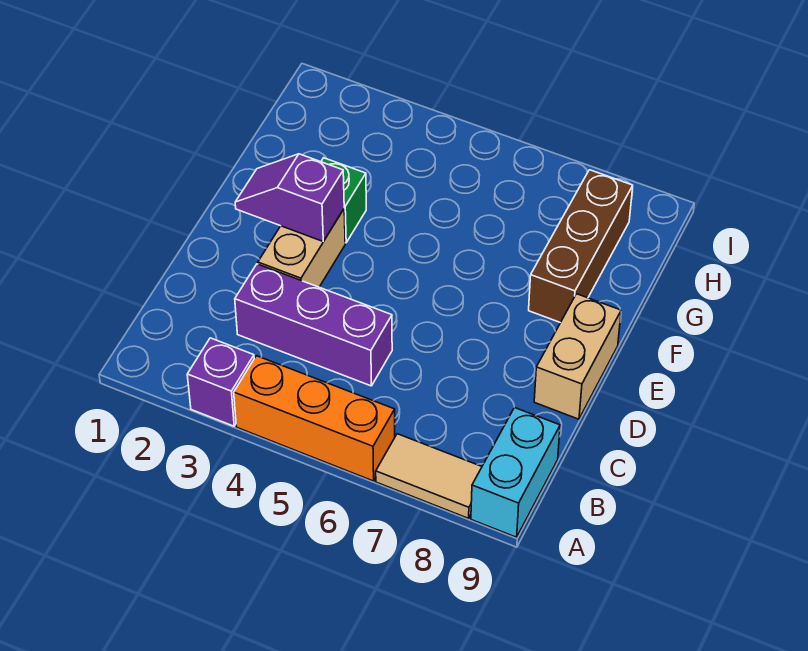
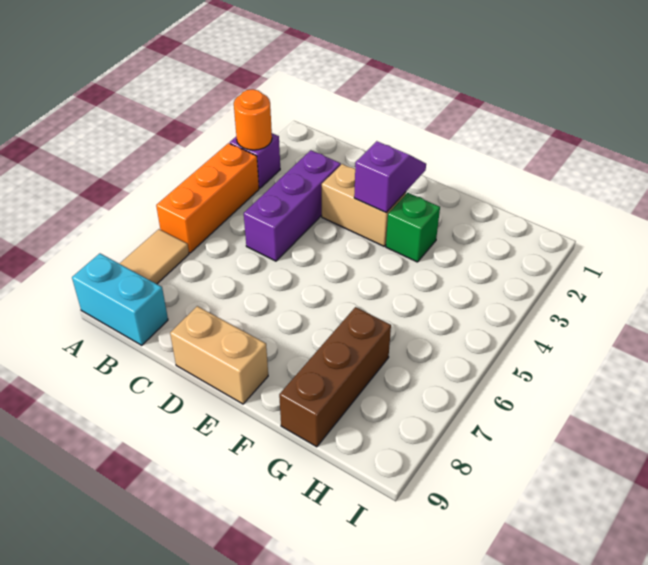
none -> orange 1x1 round brick [234,89,272,150]
brown 1x3 brick [529,170,633,323] -> brown 1x3 brick turned to [279,307,391,447]

